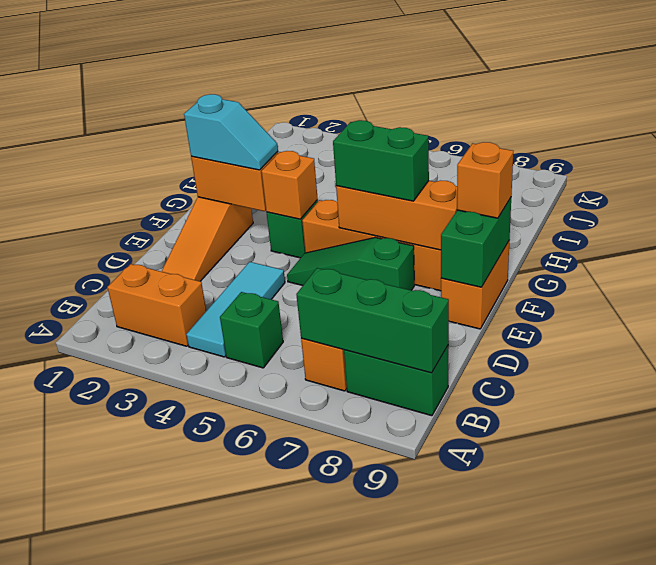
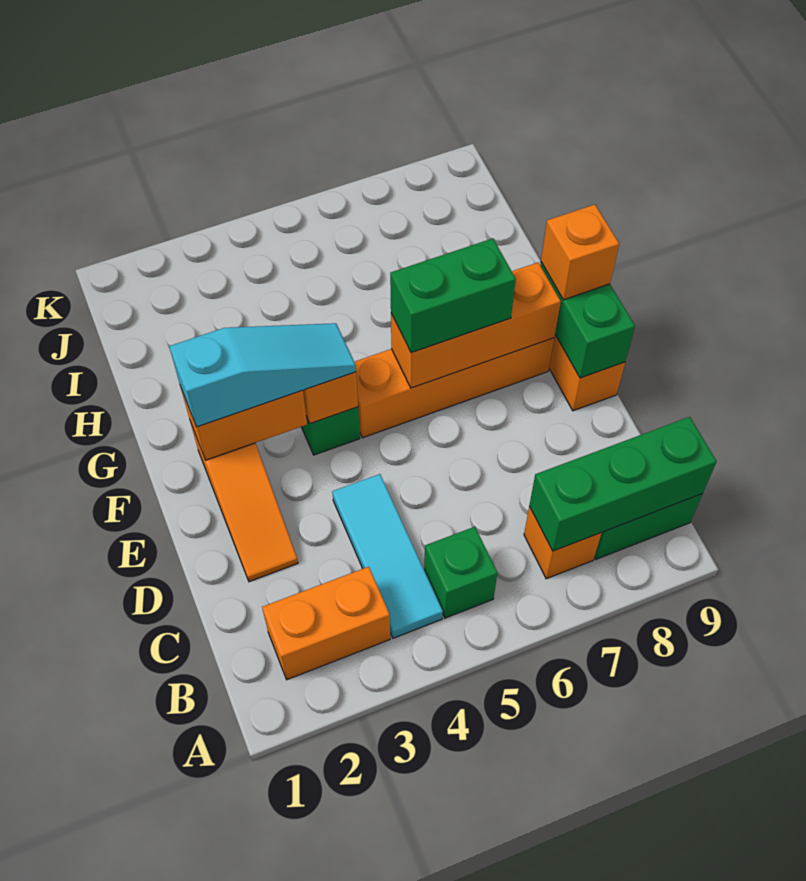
green 1x3 slope [287,237,414,290] -> none
cyan 1x2 slope [184,94,278,170] -> cyan 1x3 slope [169,323,356,427]

